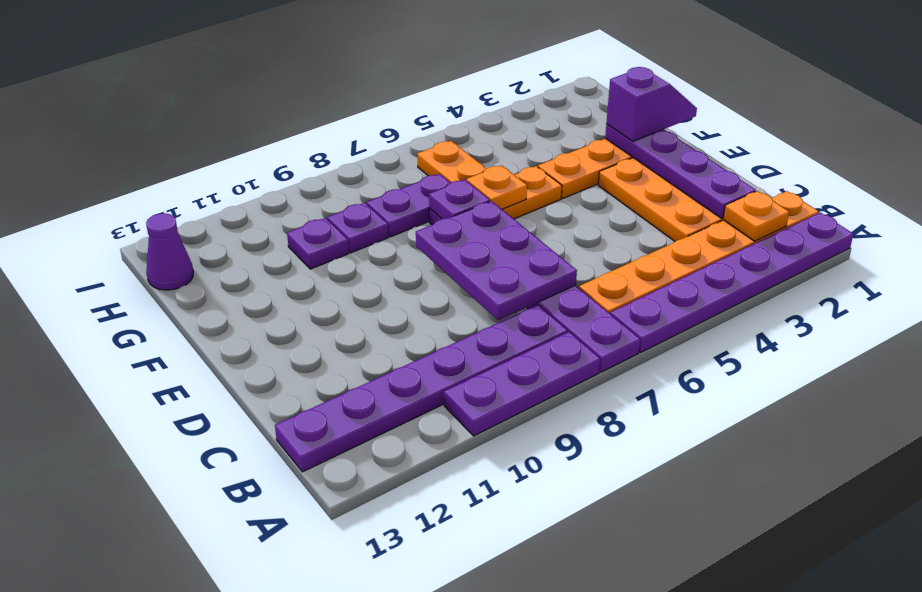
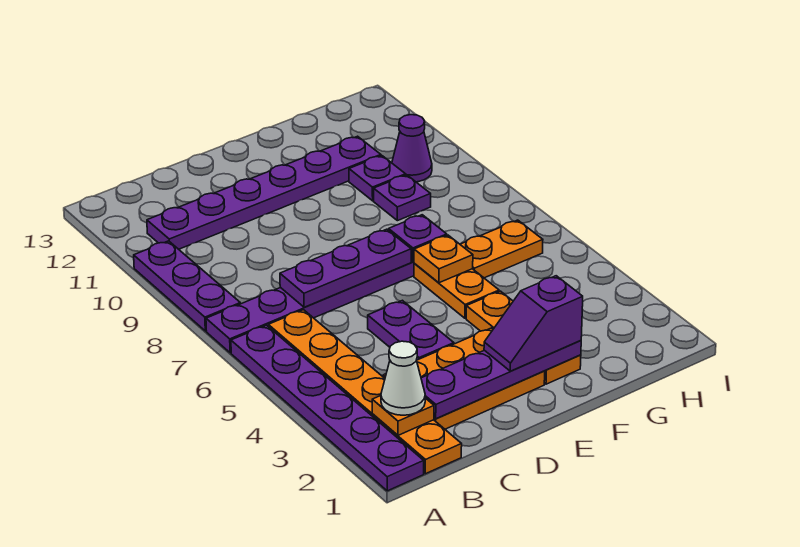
none -> white 1x1 cone [381,341,425,415]
purple 1x6 plate [275,305,568,472] -> purple 1x6 plate turned to [147,136,381,249]
purple 2x3 plate [416,201,577,320] -> purple 1x3 plate [280,229,411,307]
purple 1x2 slope [606,67,697,141] -> purple 1x2 slope turned to [484,276,583,371]
purple 1x2 plate [367,174,450,237] -> purple 1x2 plate moved to [368,300,454,360]
purple 1x1 cone [146,213,193,290] -> purple 1x1 cone moved to [392,115,432,182]

